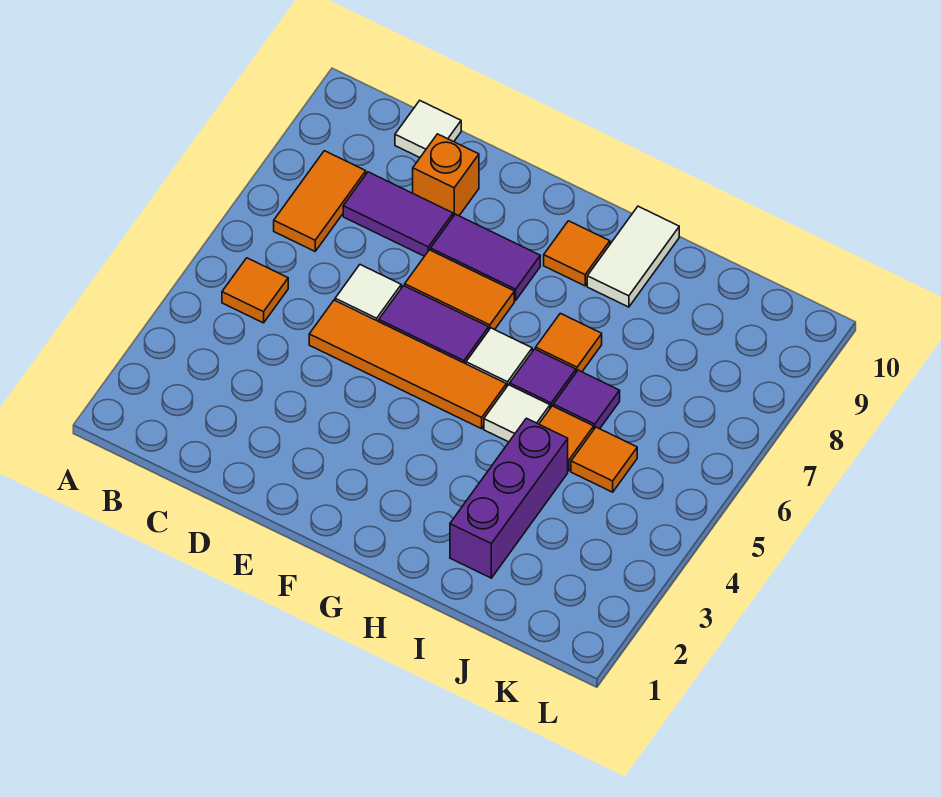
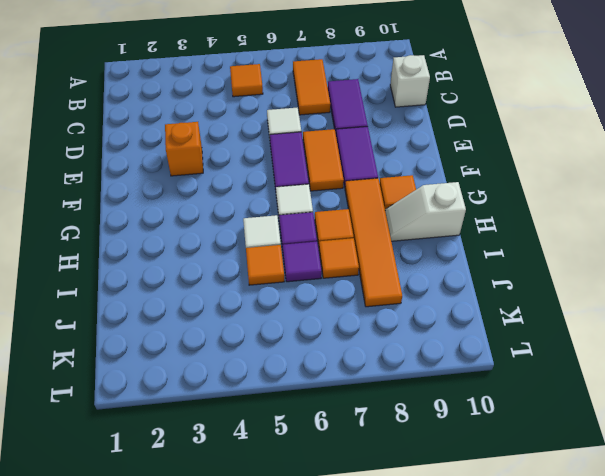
orange 1x2 tile [274,151,366,251] -> orange 1x2 tile turned to [293,59,330,115]
white 1x1 tile [395,101,461,157] -> white 1x1 brick [390,55,430,107]
orange 1x4 tile [309,300,506,429] -> orange 1x4 tile moved to [345,178,402,307]
orange 1x1 brick [413,134,479,216] -> orange 1x1 brick moved to [165,122,203,176]
white 1x2 tile [587,206,679,307] -> white 1x2 slope [385,182,466,241]
purple 1x3 brick [450,418,568,578] -> none
orange 1x1 tile [571,427,637,492] -> orange 1x1 tile moved to [319,238,359,278]

